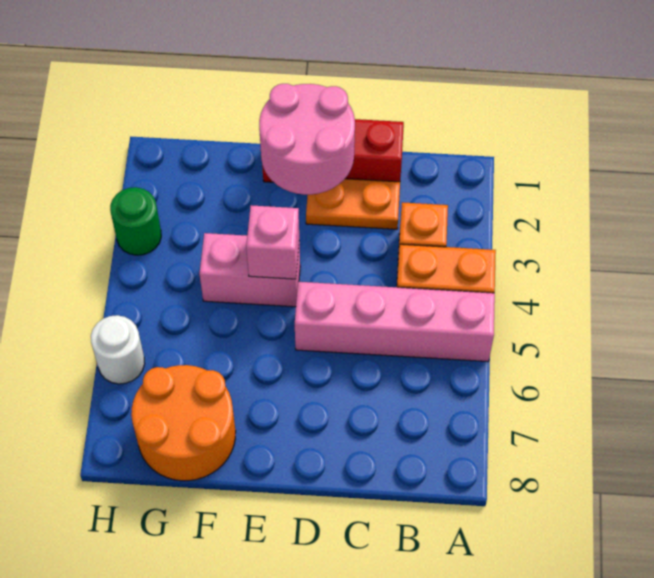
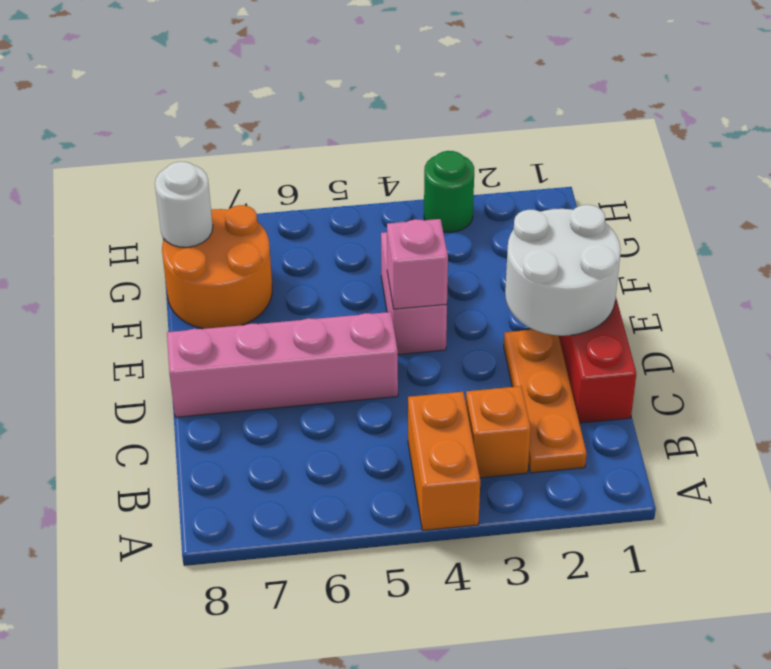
pink 1x4 brick [295,282,495,362] -> pink 1x4 brick turned to [167,312,398,417]
orange 1x2 plate [306,179,400,229] -> orange 1x3 plate [504,329,587,473]
pink 2x2 round brick [259,84,355,195] -> white 2x2 round brick [505,205,621,336]
white 1x1 round brick [91,315,145,384] -> white 1x1 round brick moved to [155,162,213,247]

